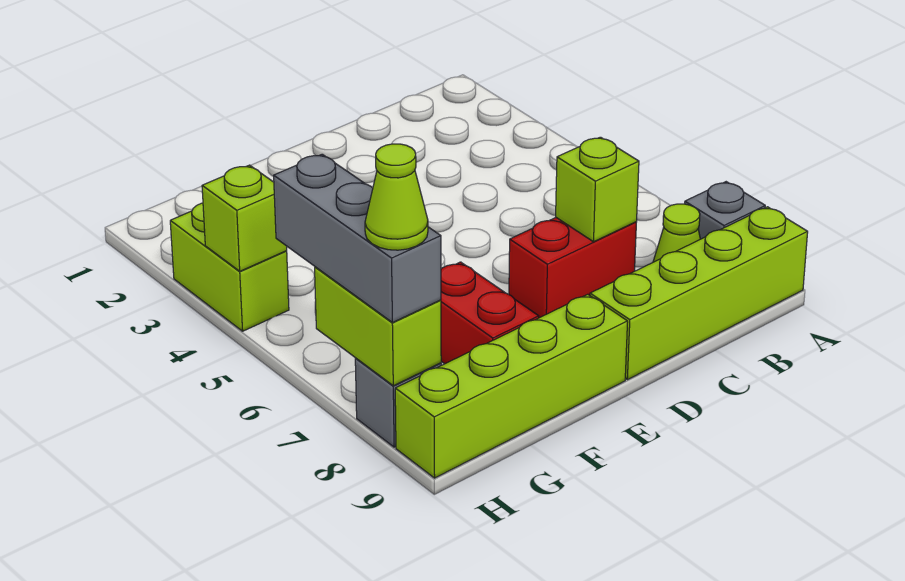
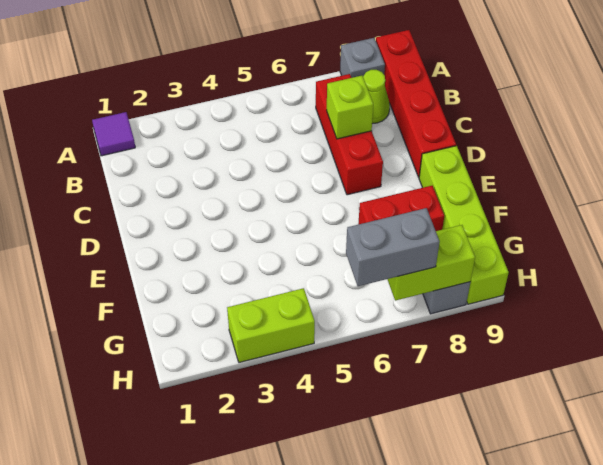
none -> purple 1x1 tile [92,112,135,156]
lime 1x4 brick [590,207,808,380] -> red 1x4 brick [376,30,456,177]
red 1x2 brick [509,218,636,318] -> red 1x3 brick [316,74,383,195]
lime 1x1 brick [202,165,287,271] -> none
grey 1x3 brick [274,154,441,323] -> grey 1x2 brick [346,208,440,286]
lime 1x1 cone [365,144,428,250] -> none

